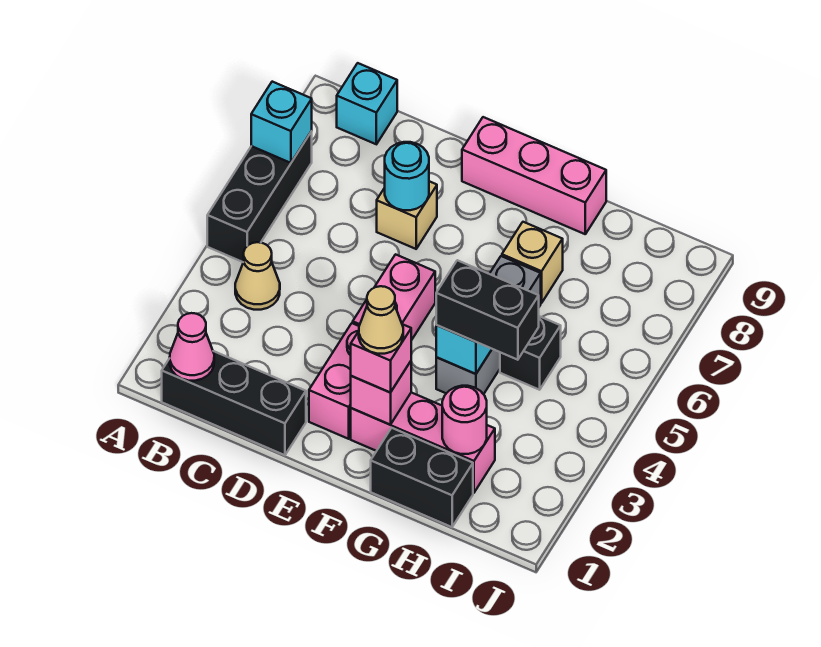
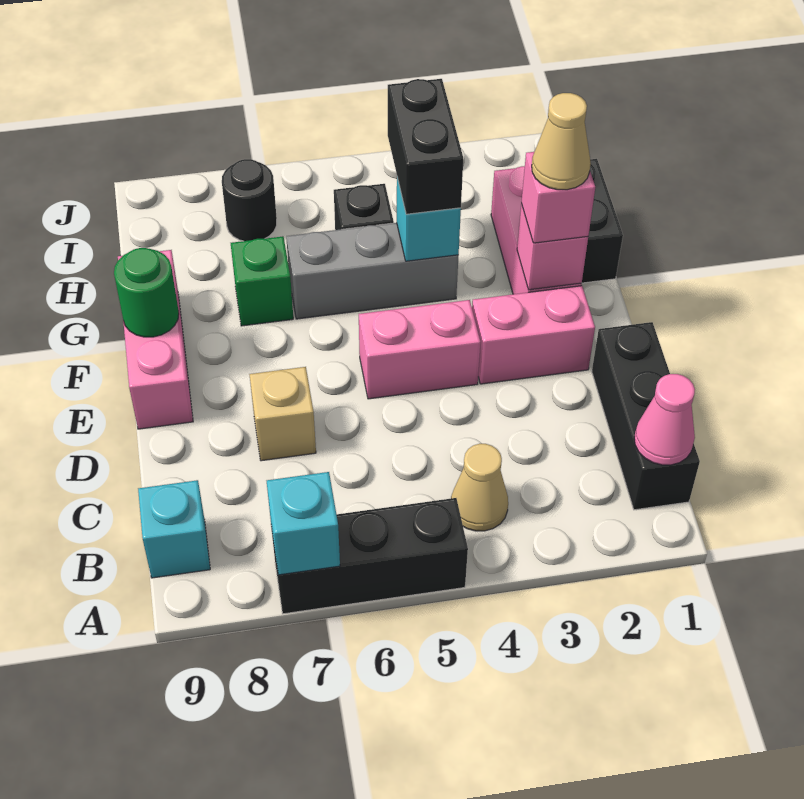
cyan 1x1 round brick [385,142,429,210] -> none
none -> green 1x1 round brick [114,248,179,337]
tan 1x1 brick [502,222,563,303] -> green 1x1 brick [231,236,293,326]
pink 1x1 round brick [442,386,487,454] -> none
none -> black 1x1 round brick [222,159,277,241]

